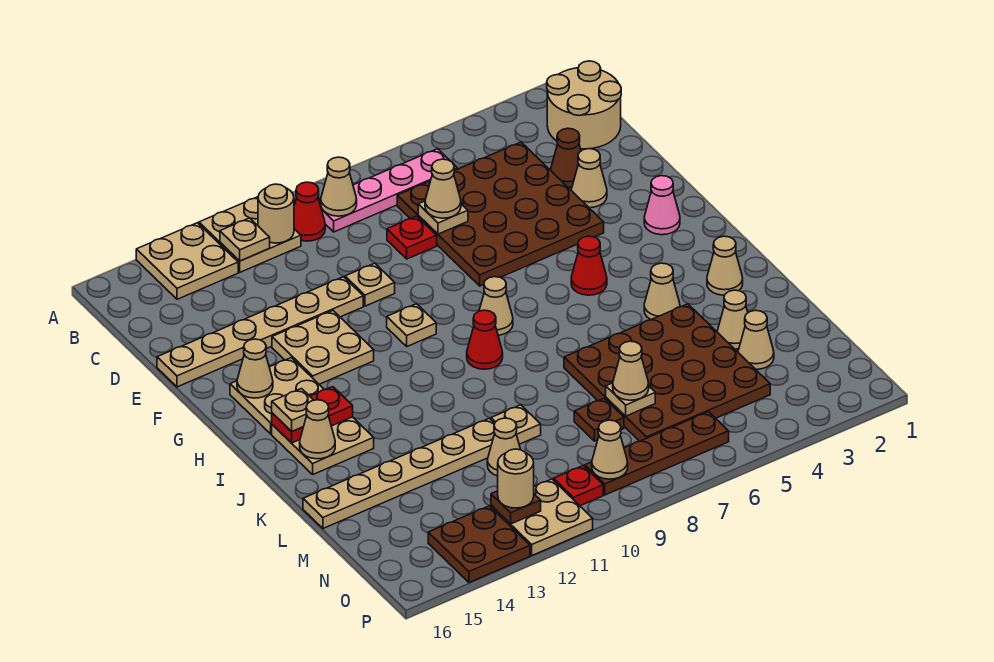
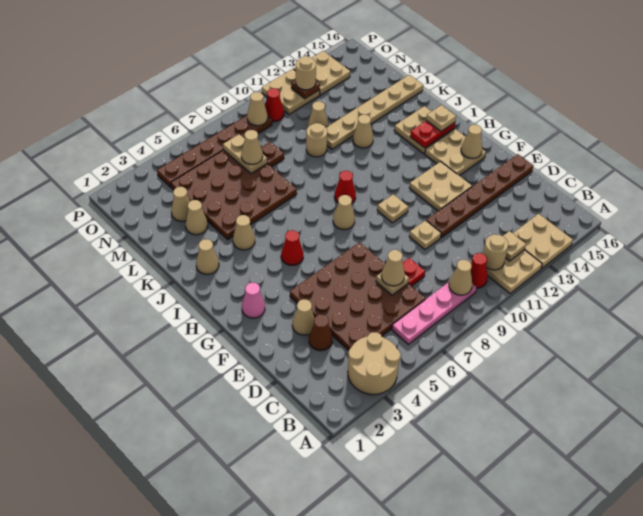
tan 2x2 round brick [547,61,621,149] -> tan 2x2 round brick moved to [348,332,400,394]
tan 1x6 plate [157,277,363,387] -> brown 1x6 plate [426,154,533,238]
tan 1x1 cone [300,400,335,459] -> tan 1x1 cone moved to [353,114,373,148]
tan 1x1 plate [491,405,541,444] -> tan 1x1 round brick [306,123,327,157]
tan 1x1 plate [606,383,655,416] -> tan 1x2 plate [223,134,267,174]
brown 1x4 plate [585,412,729,495] -> brown 1x6 plate [157,116,272,187]
red 1x1 plate [554,466,603,506] -> red 1x1 cone [265,88,284,122]
brown 2x2 plate [428,506,530,583] -> tan 2x2 plate [294,51,350,95]

